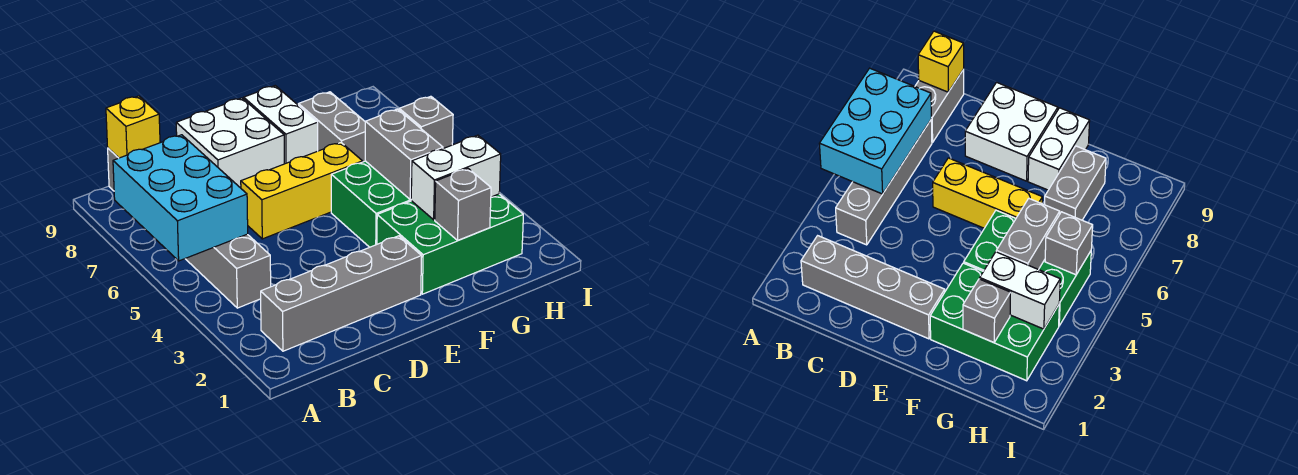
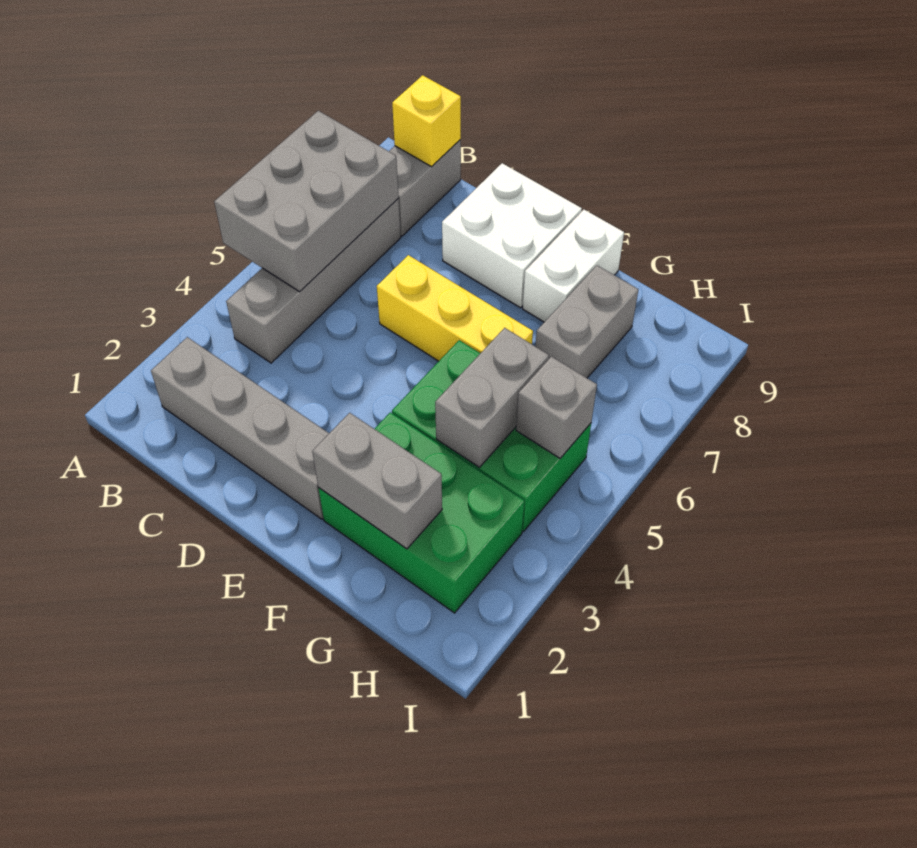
cyan 2x3 brick [113,135,248,261] -> grey 2x3 brick [214,111,399,292]
grey 1x1 brick [435,168,491,240] -> grey 1x2 brick [312,413,442,549]
white 1x2 brick [411,135,501,220] -> none

